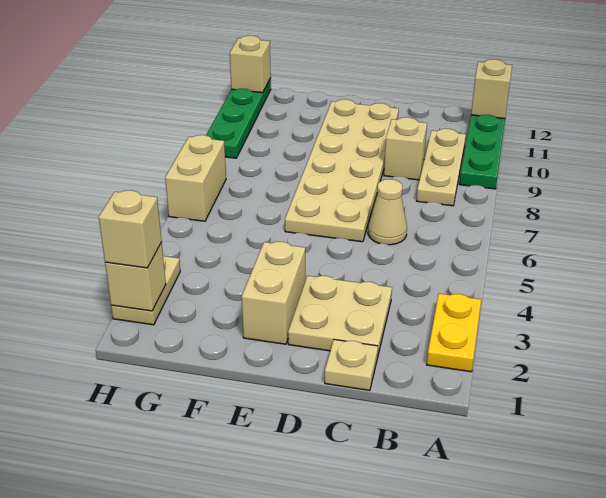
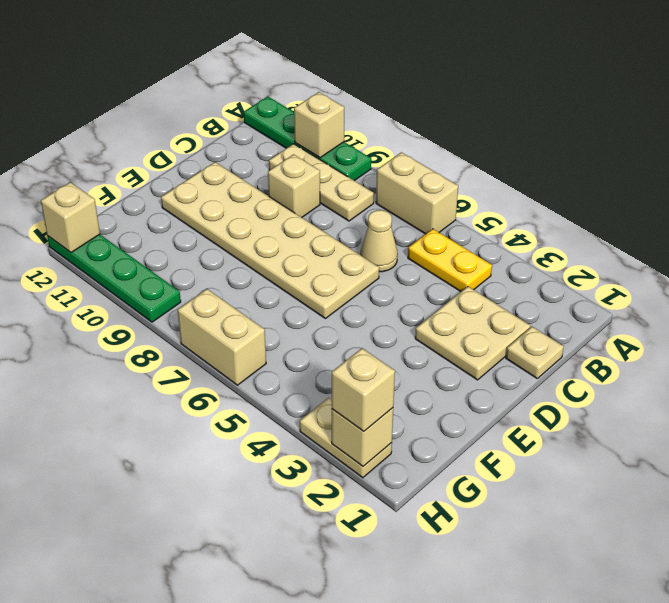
yellow 1x2 plate [427,294,481,372] -> yellow 1x2 plate moved to [408,229,492,292]
tan 1x1 brick [471,59,512,119] -> tan 1x1 brick moved to [294,92,344,158]
tan 1x2 brick [242,242,305,344] -> tan 1x2 brick moved to [376,152,458,234]

